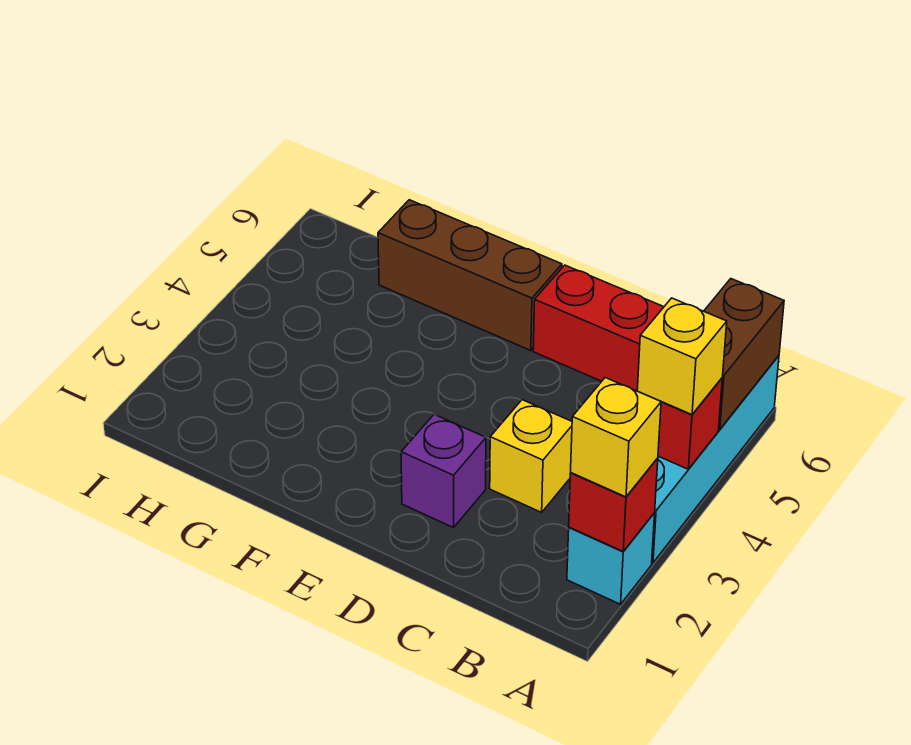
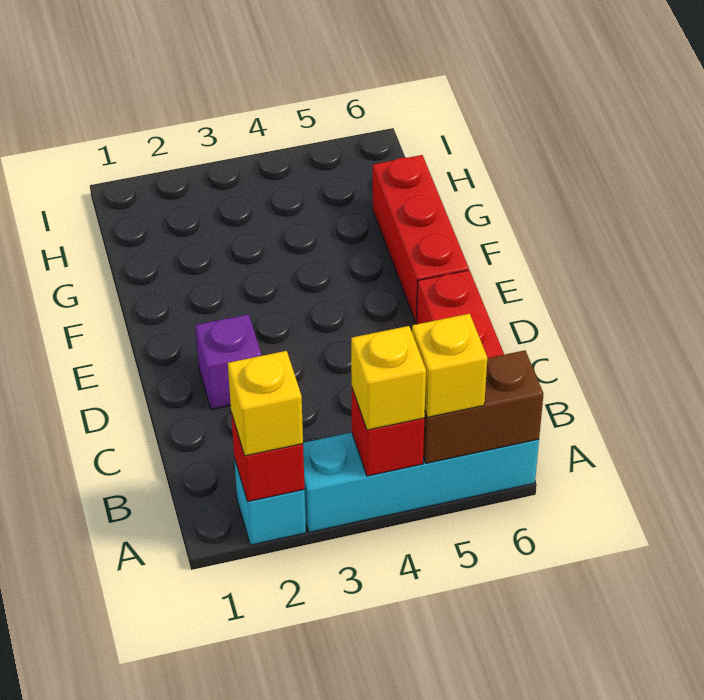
yellow 1x1 brick [490,400,572,512] -> yellow 1x1 brick moved to [412,314,487,417]
brown 1x3 brick [378,200,562,351] -> red 1x3 brick [373,155,469,323]

